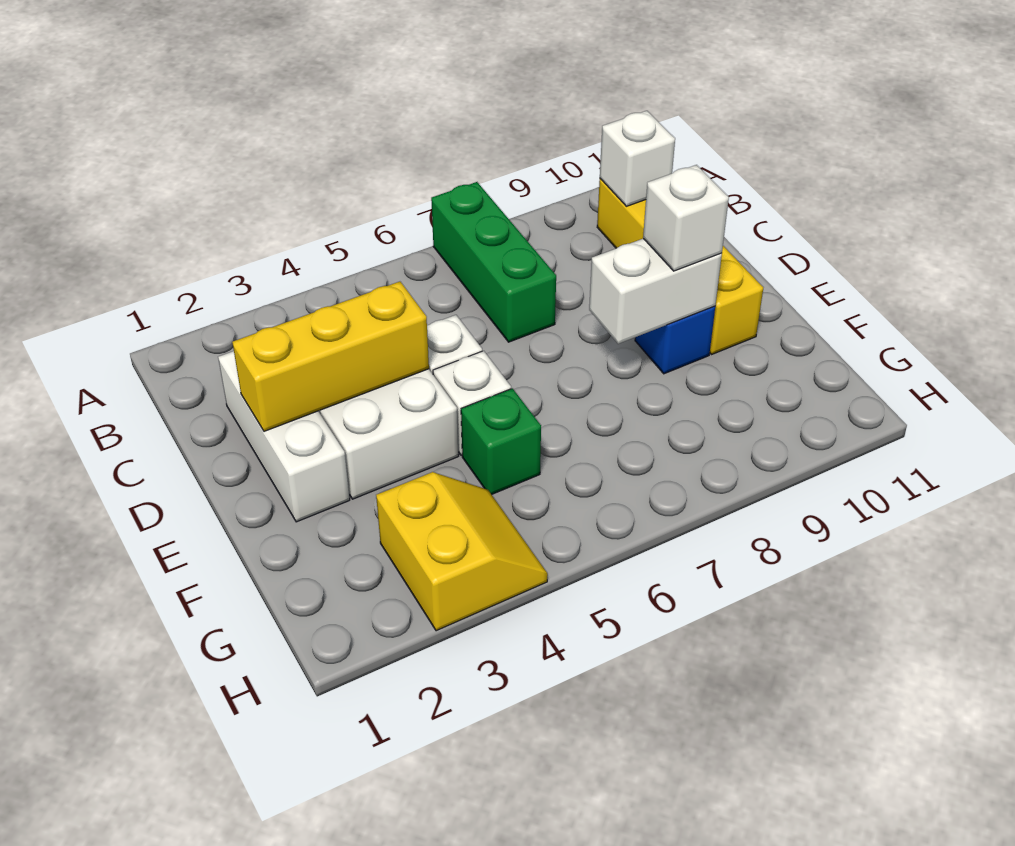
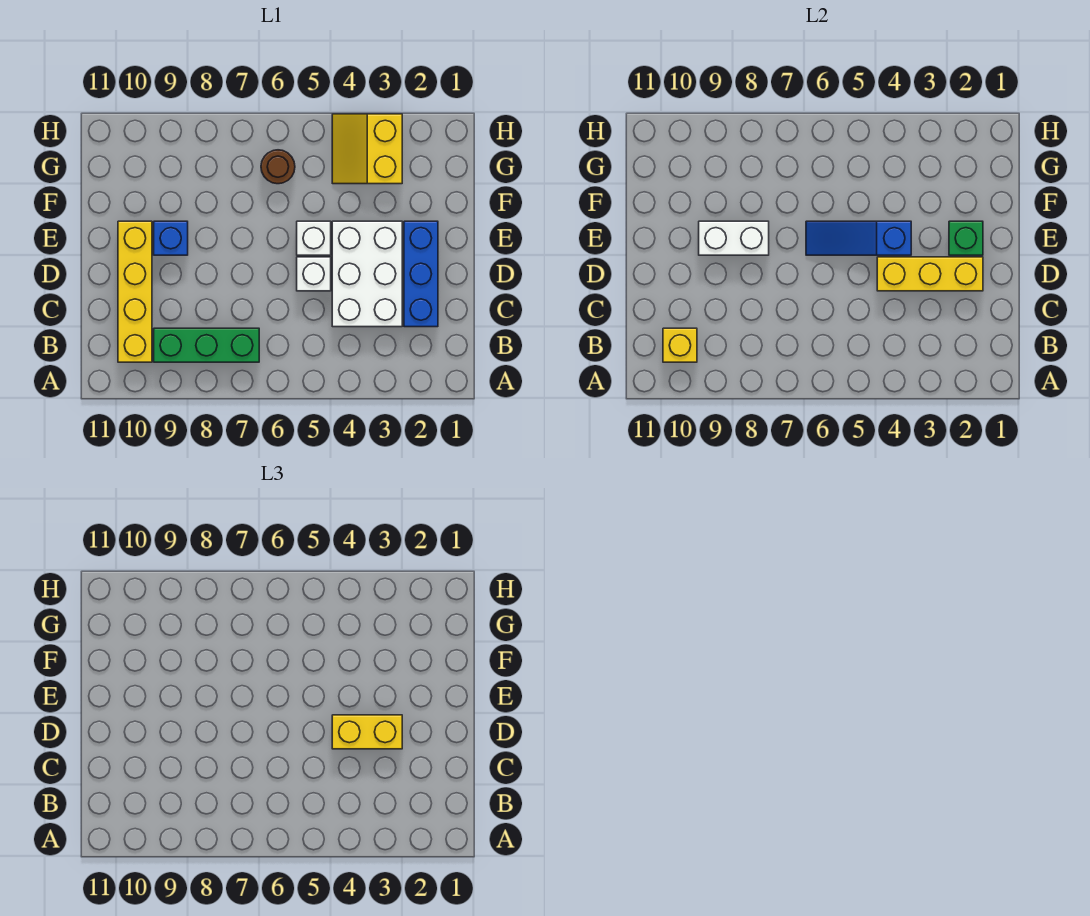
green 1x3 brick [431,182,556,342] -> green 1x3 brick turned to [154,328,259,362]
white 1x1 brick [600,111,675,206] -> yellow 1x1 brick [663,328,697,362]
white 1x3 brick [218,351,350,522] -> blue 1x3 brick [404,221,438,327]
none -> yellow 1x2 brick [332,715,402,749]
none -> blue 1x3 slope [806,221,911,255]
white 1x1 brick [643,165,729,271] -> none
green 1x1 brick [461,388,541,494] -> green 1x1 brick moved to [949,221,983,255]
none -> brown 1x1 round brick [261,150,295,184]

